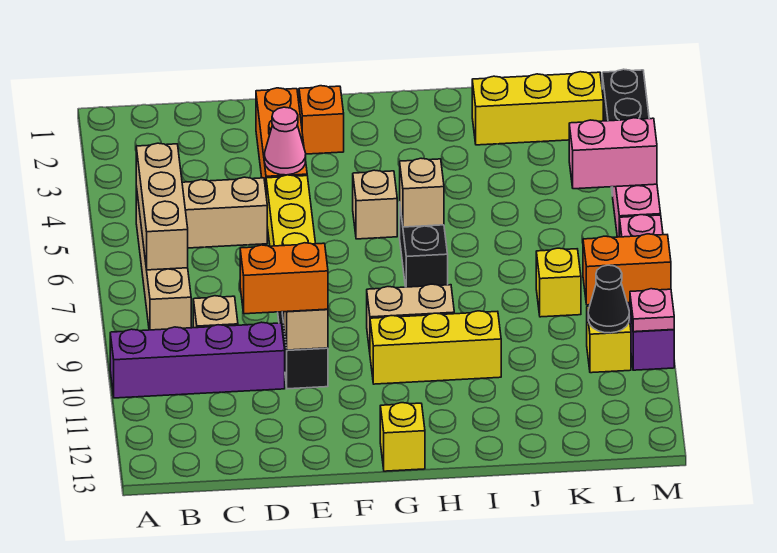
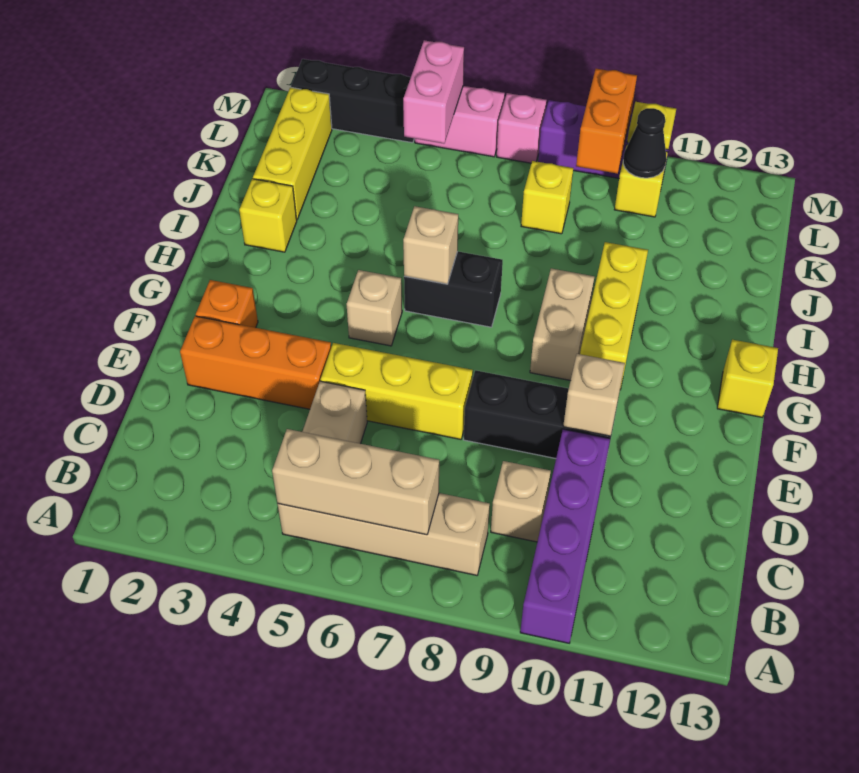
orange 1x2 brick [240,243,328,314] -> none
pink 1x1 cone [264,107,306,175] -> none
none -> yellow 1x1 brick [239,179,297,252]
pink 1x1 plate [630,289,674,332] -> yellow 1x1 plate [627,102,676,150]

